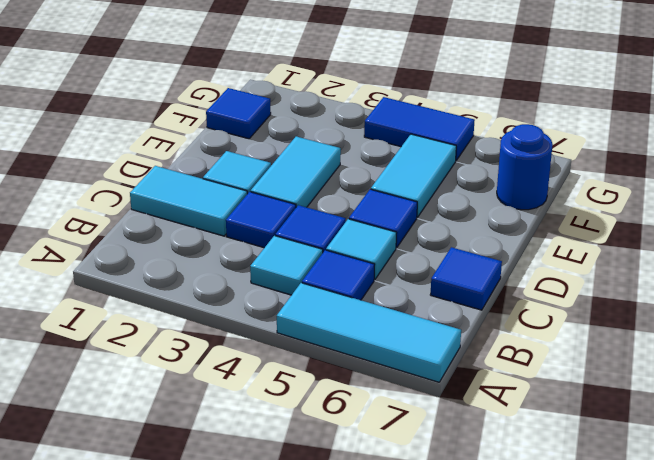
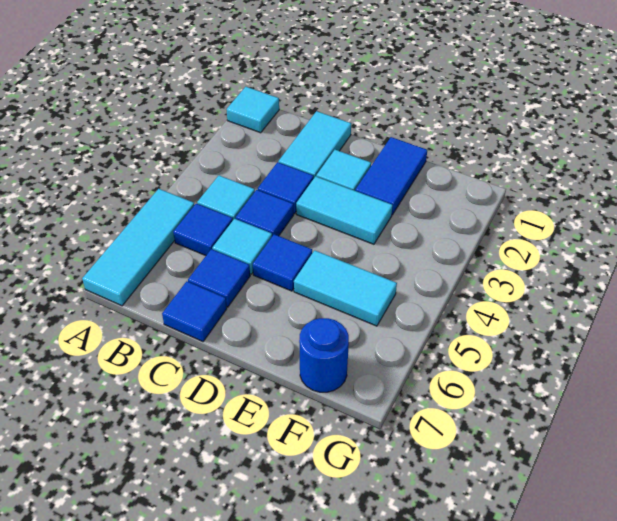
none -> cyan 1x1 tile [226,87,279,133]
blue 1x1 tile [206,88,271,139] -> blue 1x1 tile moved to [188,249,250,307]
blue 1x2 tile [364,97,475,160] -> blue 1x2 tile moved to [355,137,427,215]

